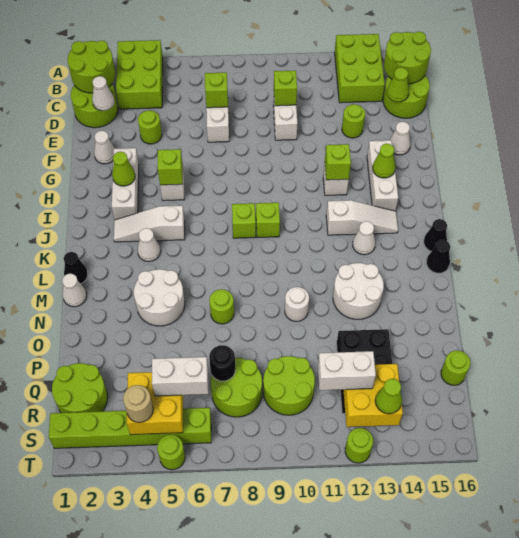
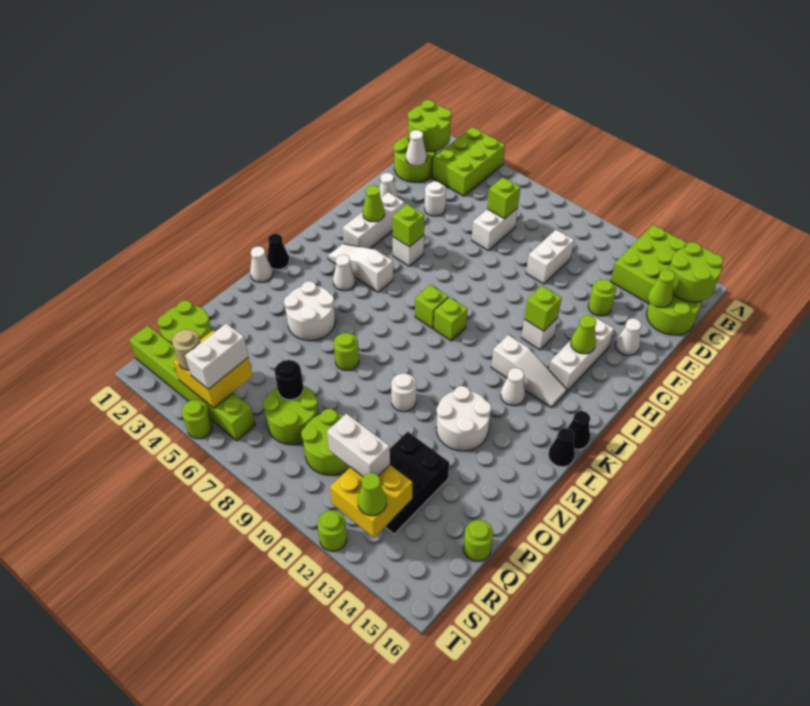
lime 1x1 brick [274,71,297,106] -> none
lime 1x1 round brick [138,110,162,144] -> white 1x1 round brick [425,181,446,216]
white 1x2 brick [152,357,208,396] -> white 1x2 brick turned to [185,323,248,389]

